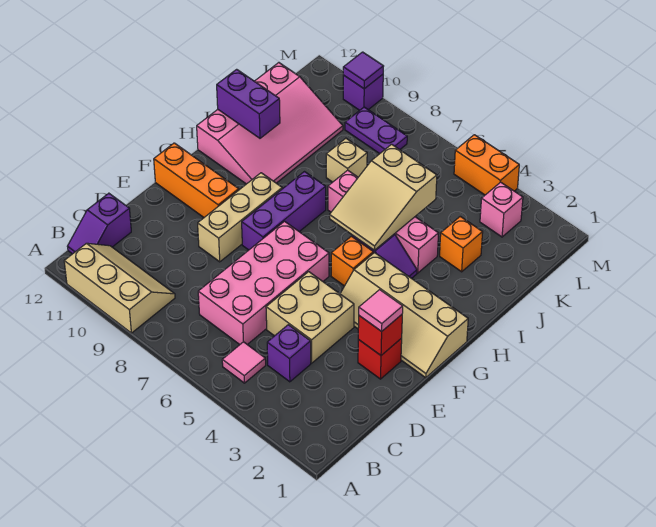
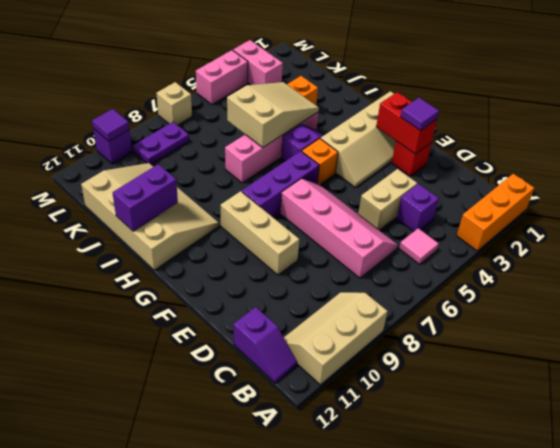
pink 2x4 brick [198,221,329,345] -> pink 2x4 slope [280,179,398,278]
tan 2x2 brick [266,272,354,363] -> tan 1x2 brick [358,169,417,230]
red 1x1 brick [358,315,402,355] -> red 1x2 brick [376,92,437,154]
pink 1x1 tile [359,290,403,331] -> purple 1x1 tile [401,98,439,131]
purple 1x3 brick [242,172,326,250] -> purple 1x3 brick turned to [242,151,319,217]
orange 1x3 brick [154,143,239,217] -> orange 1x3 brick moved to [457,174,534,251]
tan 2x3 slope [330,144,437,251] -> tan 2x3 slope turned to [227,82,319,147]
pink 3x4 slope [197,63,343,184] -> tan 3x4 slope [81,163,219,270]
tan 1x1 brick [326,138,367,182] -> tan 1x1 brick moved to [156,82,192,125]
pink 1x1 brick [480,182,523,237] -> pink 1x2 brick [233,40,283,85]
orange 1x2 brick [454,135,519,195] -> pink 1x2 brick [196,50,248,105]

